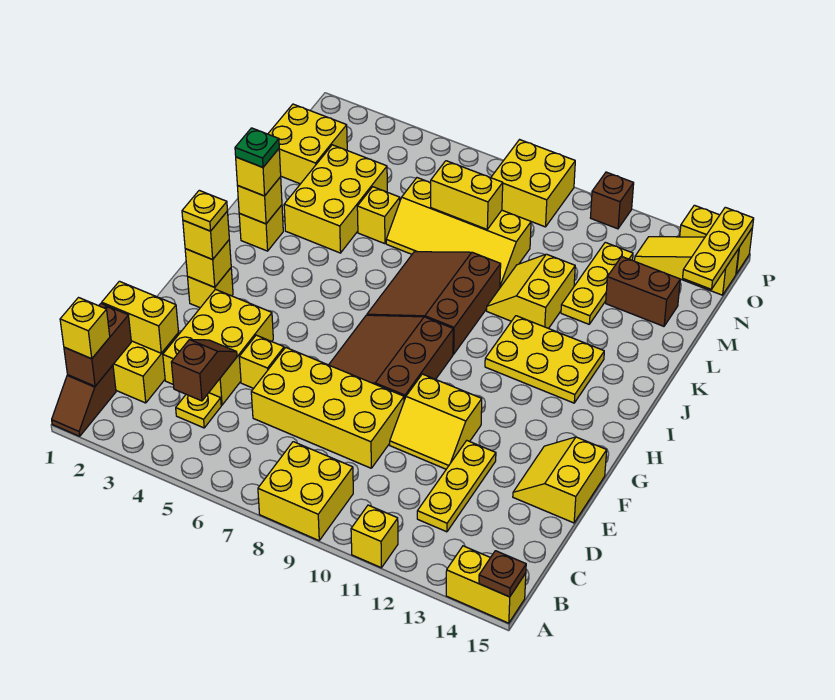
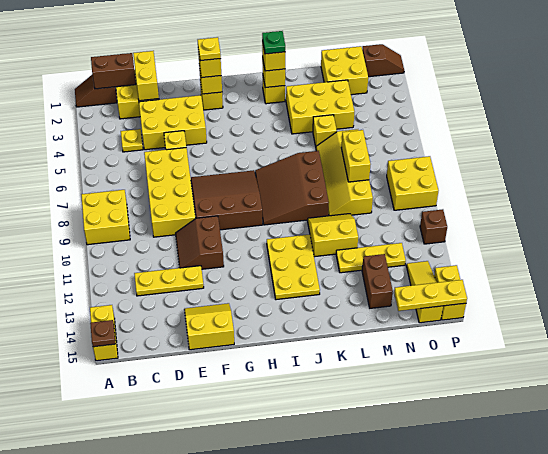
yellow 1x1 brick [351,505,398,568] -> none
yellow 1x1 brick [60,298,110,359] -> none
brown 1x2 slope [171,340,237,401] -> brown 1x2 slope moved to [362,44,404,77]
yellow 2x2 slope [390,374,482,469] -> brown 2x2 slope [176,216,224,269]
brown 3x3 slope [367,252,501,354] -> brown 3x3 slope turned to [255,151,329,225]

